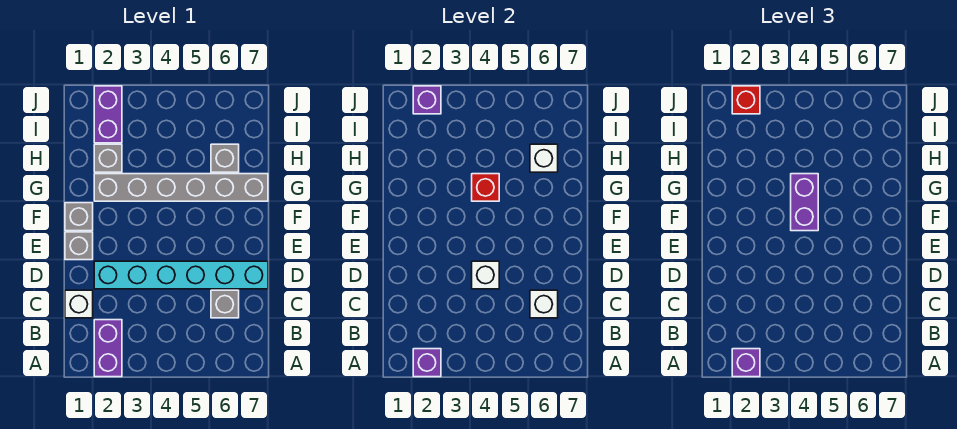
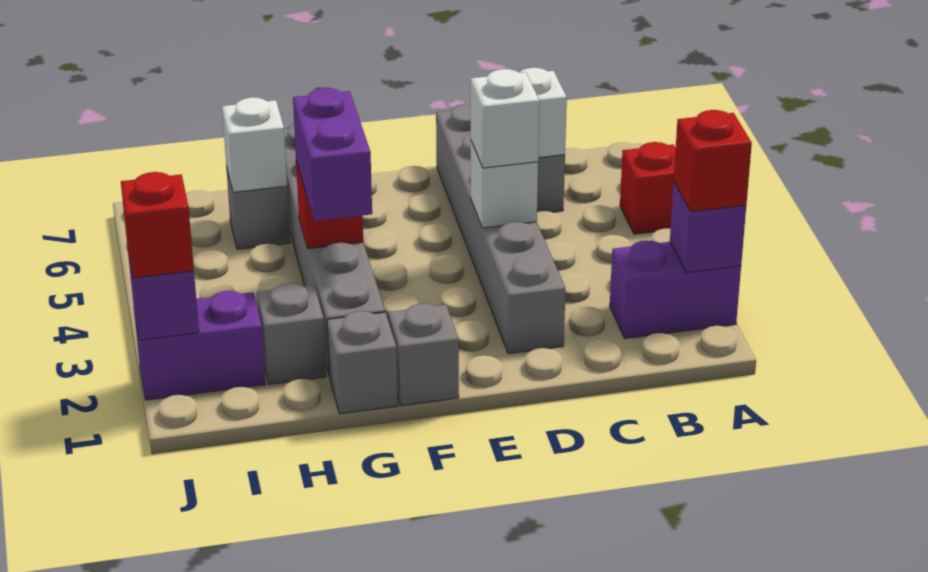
purple 1x1 brick [732,349,760,377] -> red 1x1 brick [674,110,752,212]
none -> red 1x1 brick [620,142,676,234]
white 1x1 brick [65,290,93,318] -> white 1x1 brick moved to [471,69,540,168]
cyan 1x6 brick [94,261,268,289] -> grey 1x6 brick [436,104,566,354]
grey 1x1 brick [65,232,93,260] -> grey 1x1 brick moved to [327,311,398,414]
purple 1x2 brick [791,174,818,231] -> purple 1x2 brick turned to [293,88,372,221]

